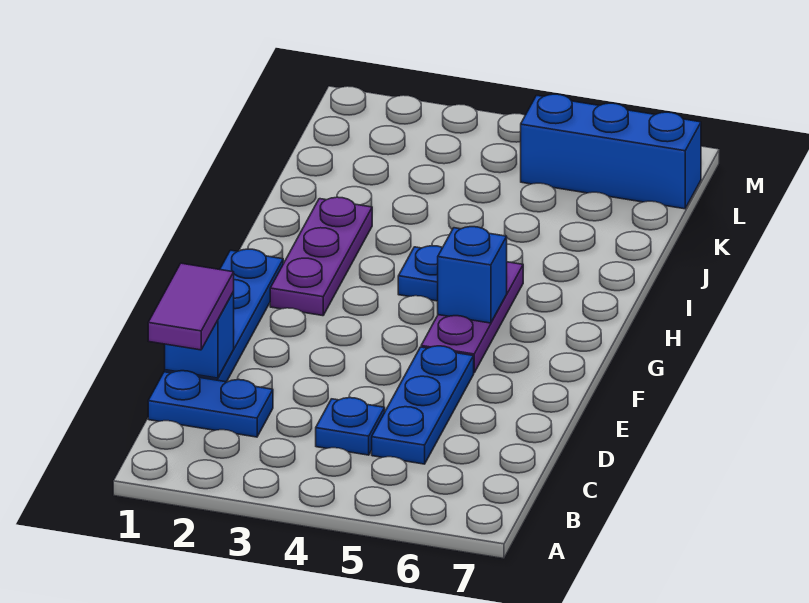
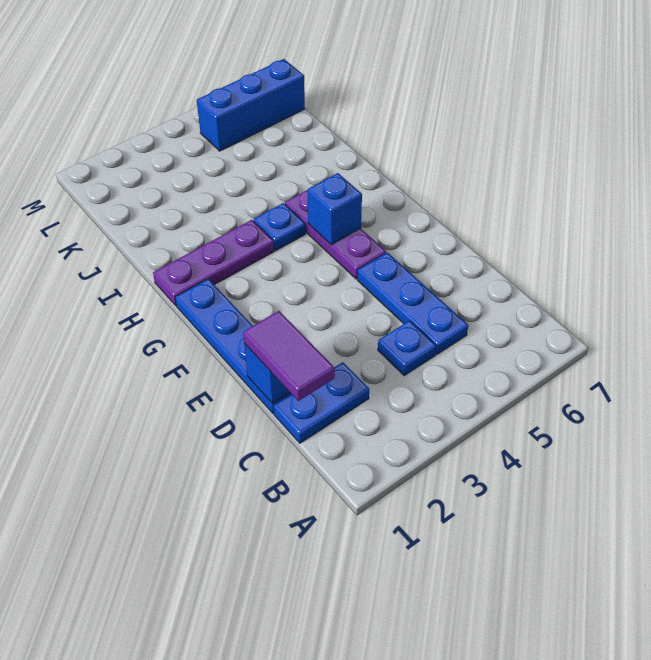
purple 1x3 plate [270,197,372,316] -> purple 1x3 plate turned to [153,220,274,306]

